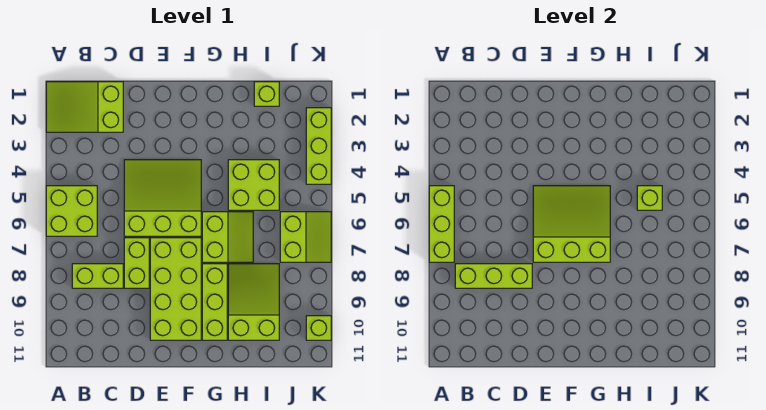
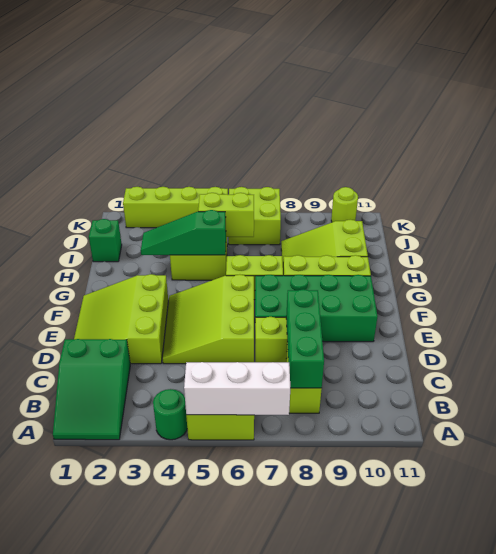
lime 2x3 slope [46,82,123,132] -> green 2x3 slope [53,339,130,440]
none -> green 1x1 round brick [153,389,187,440]
lime 1x3 brick [429,186,454,262] -> white 1x3 brick [184,362,290,415]
lime 1x3 brick [455,264,532,288] -> green 1x3 brick [286,289,324,388]
lime 3x3 slope [533,186,610,262] -> lime 3x3 slope moved to [74,274,168,364]
lime 2x4 brick [150,238,201,340] -> green 2x4 brick [255,275,378,342]
none -> green 1x3 slope [141,210,226,255]
lime 1x1 brick [254,82,279,106] -> green 1x1 brick [89,219,122,262]
lime 1x1 brick [637,186,662,210] -> lime 1x2 brick [198,193,254,237]
lime 2x2 slope [280,212,331,262] -> lime 2x2 brick [228,187,281,245]
lime 1x3 brick [306,108,331,184] -> lime 1x4 brick [123,187,228,228]
lime 1x1 brick [306,316,331,340] -> lime 1x1 round brick [331,187,358,222]

